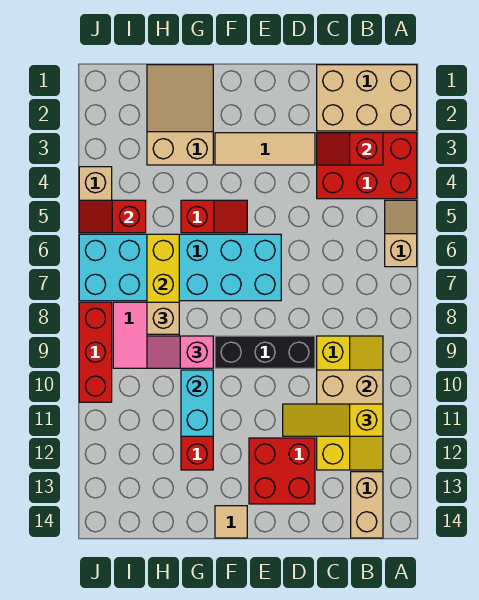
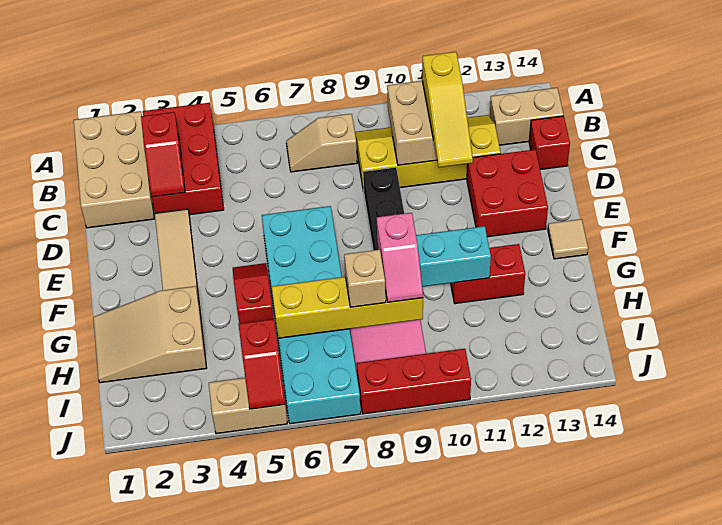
tan 1x2 slope [385,200,417,267] -> tan 1x2 slope moved to [286,114,357,172]
none -> red 1x1 brick [529,116,570,170]

